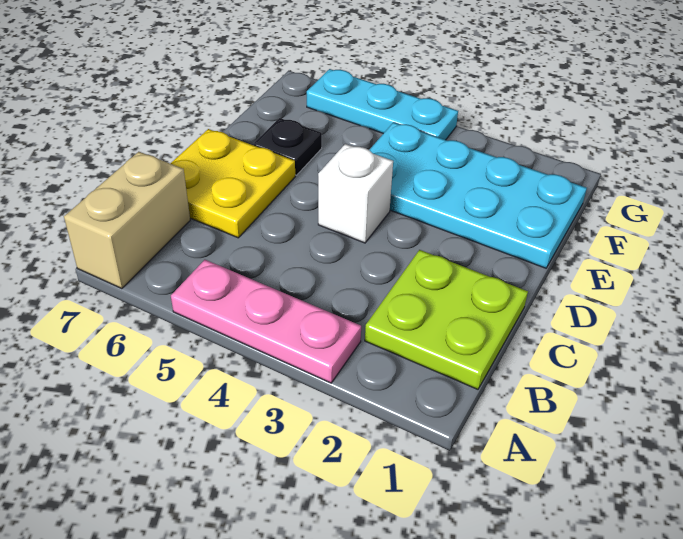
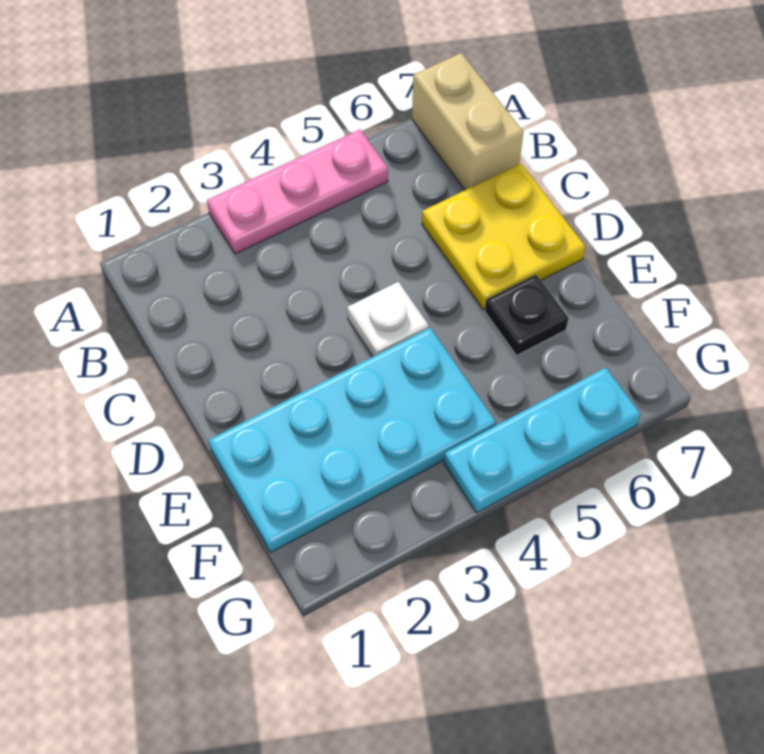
lime 2x2 plate [365,250,528,389] -> none
white 1x1 brick [318,144,393,243] -> white 1x1 plate [347,282,429,356]

